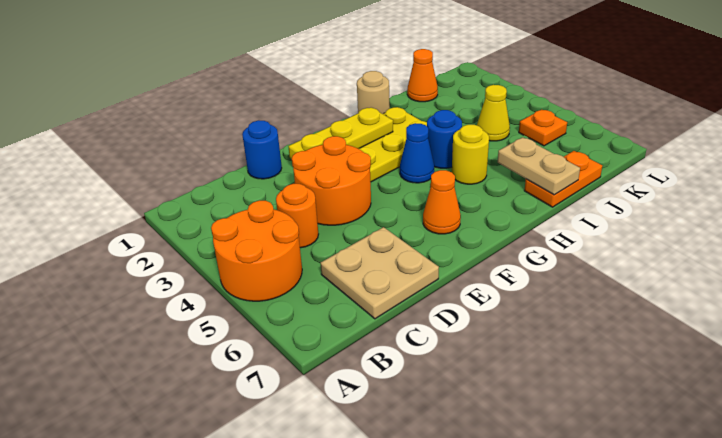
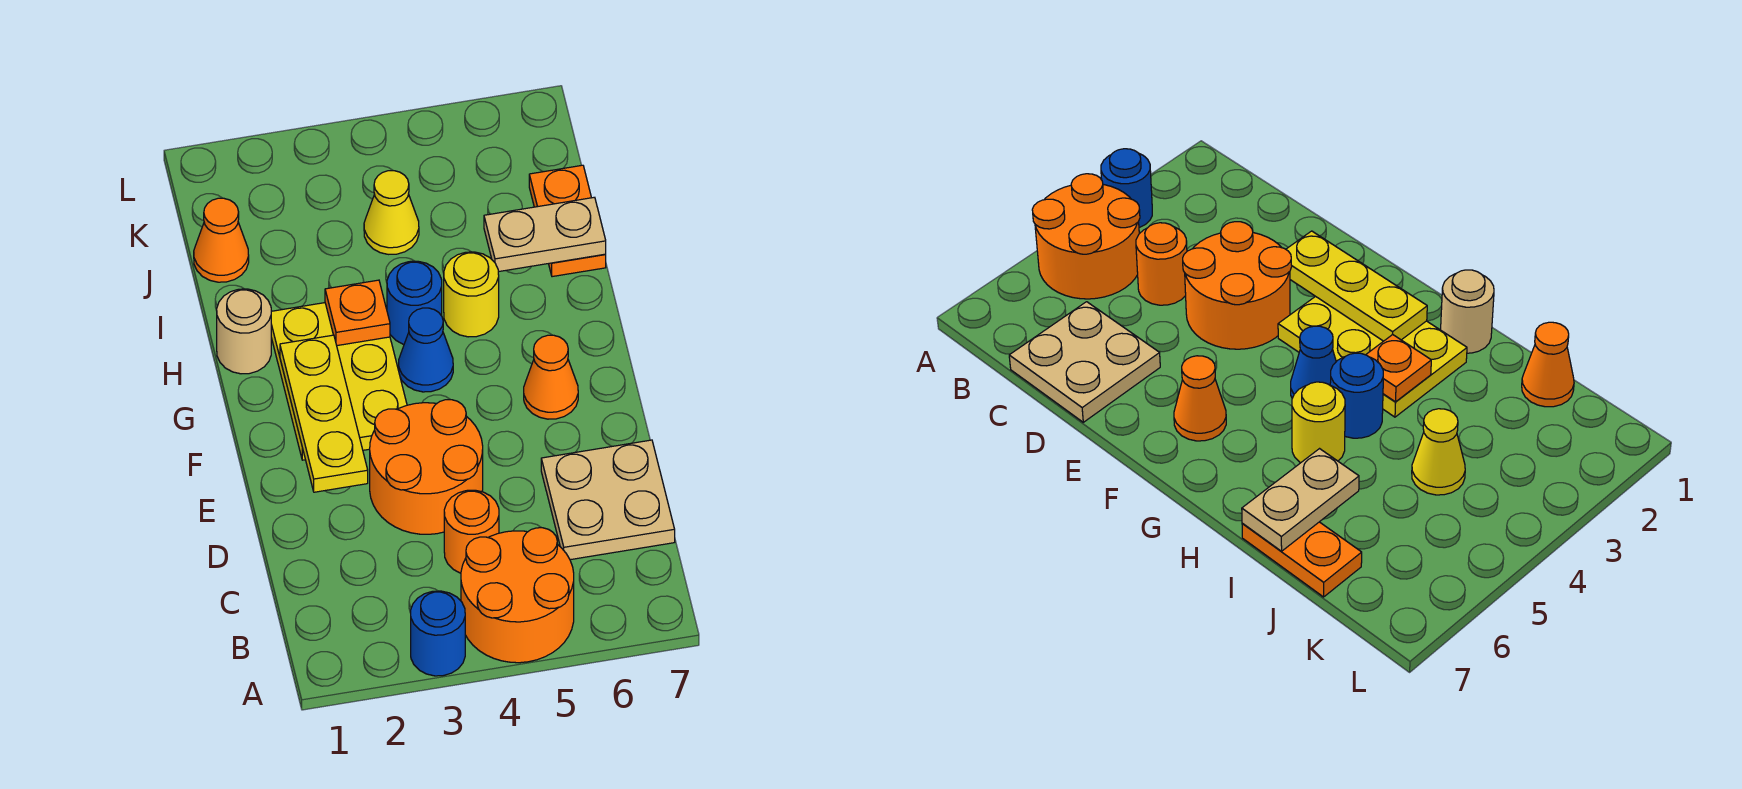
blue 1x1 round brick [242,120,282,179] -> blue 1x1 round brick moved to [411,591,465,676]
orange 1x1 plate [519,110,567,146] -> orange 1x1 plate moved to [325,280,390,346]

